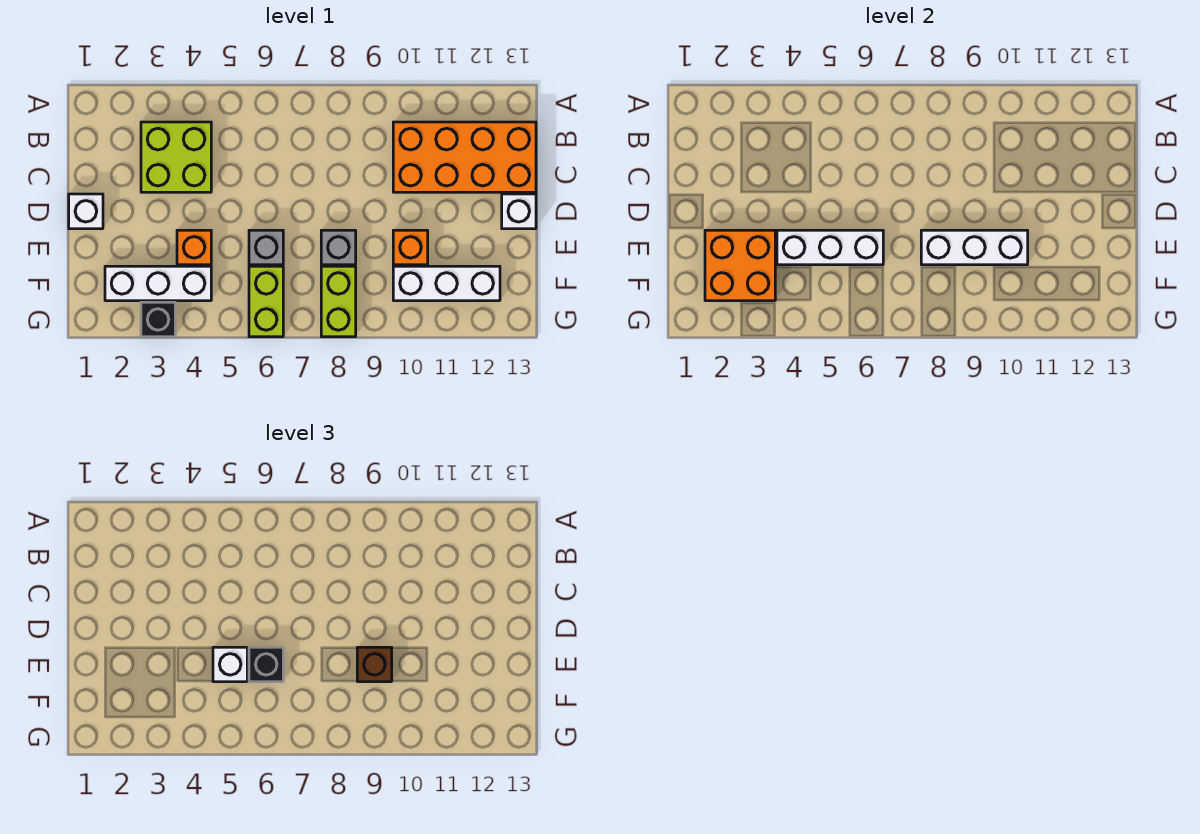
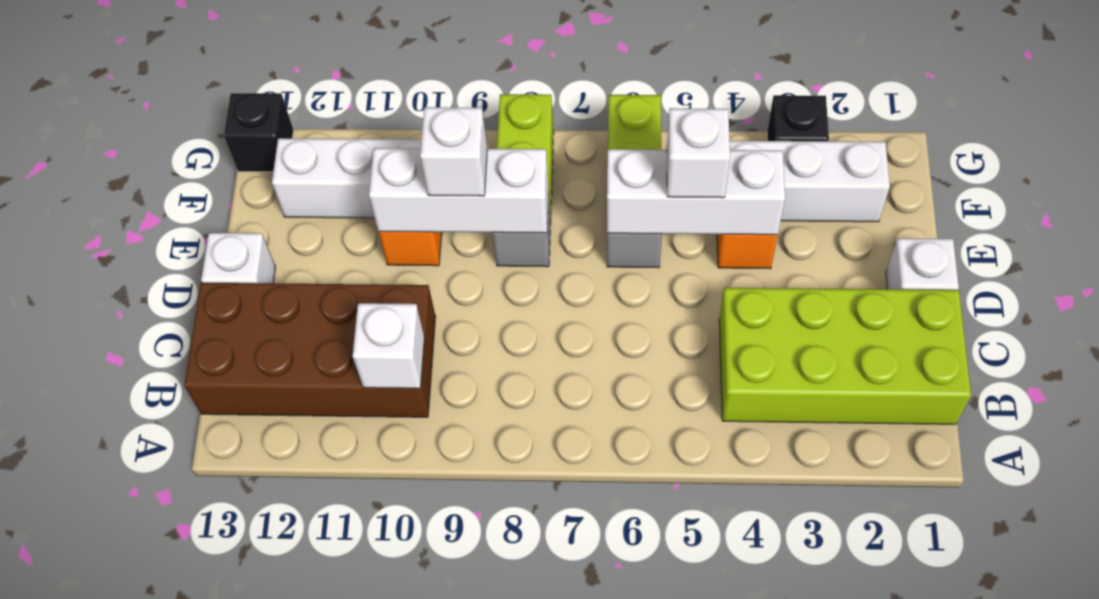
lime 2x2 brick [141,122,211,192] -> lime 2x4 brick [719,287,971,424]
orange 2x4 brick [393,122,536,192] -> brown 2x4 brick [184,283,435,417]
none -> white 1x1 brick [353,303,424,388]
orange 2x2 brick [705,230,775,301] -> none
black 1x1 brick [249,647,283,682] -> black 1x1 brick moved to [224,93,293,172]
brown 1x1 brick [357,647,392,682] -> white 1x1 brick [420,107,487,196]

